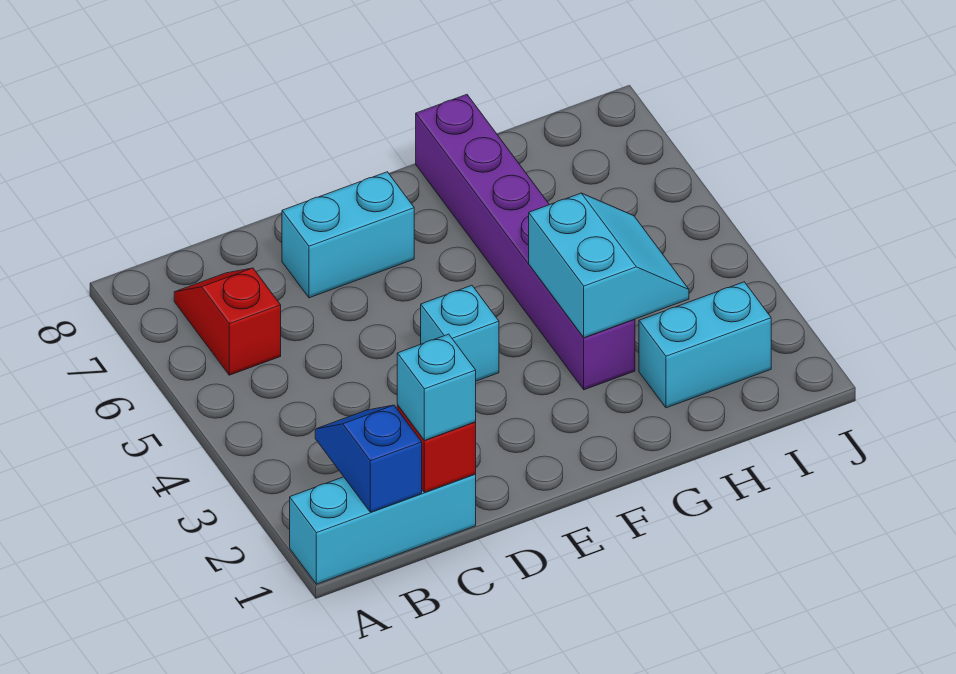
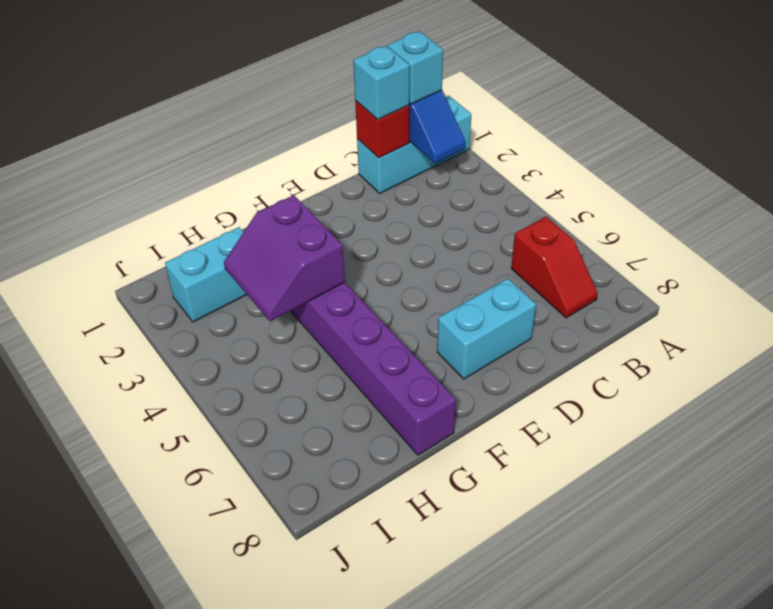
cyan 1x1 brick [421,285,499,381] -> cyan 1x1 brick moved to [388,31,443,104]
cyan 2x2 slope [529,193,689,338] -> purple 2x2 slope [224,195,345,321]

